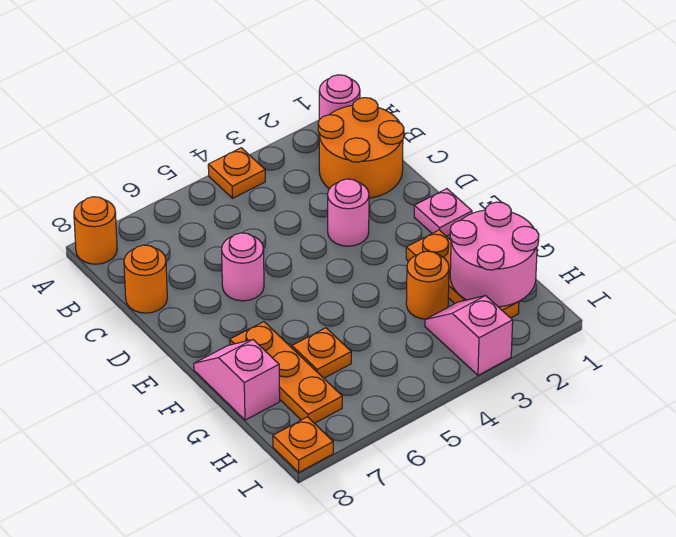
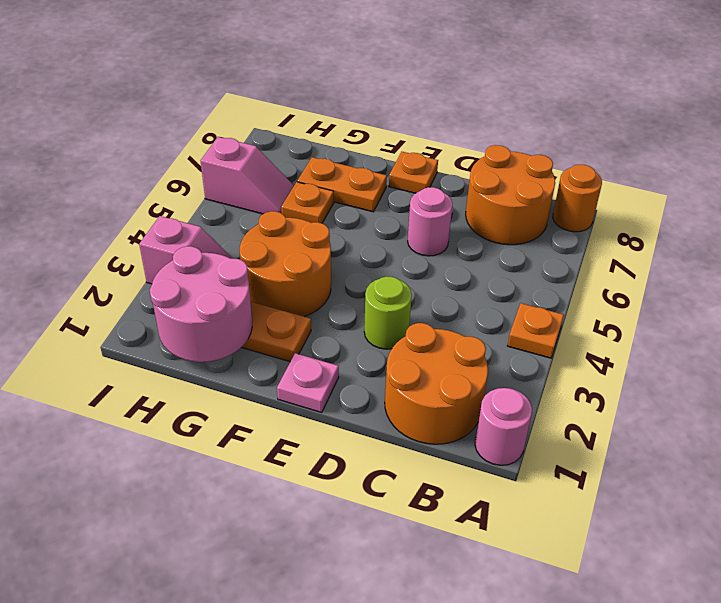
orange 1x1 round brick [124,245,167,313] -> orange 2x2 round brick [466,145,555,245]
pink 1x1 round brick [328,179,369,246] -> lime 1x1 round brick [364,277,412,349]
orange 1x3 plate [230,322,342,423] -> orange 1x2 plate [297,157,387,212]
pink 1x2 slope [194,340,280,420] -> pink 1x2 slope moved to [201,137,294,214]
orange 1x1 round brick [406,251,449,319] -> orange 2x2 round brick [240,211,331,317]
orange 1x1 plate [273,417,333,472] -> orange 1x1 plate moved to [389,152,438,193]

